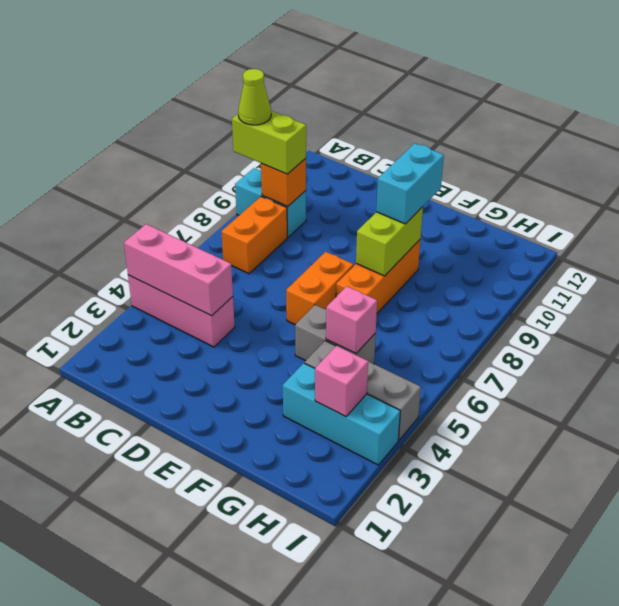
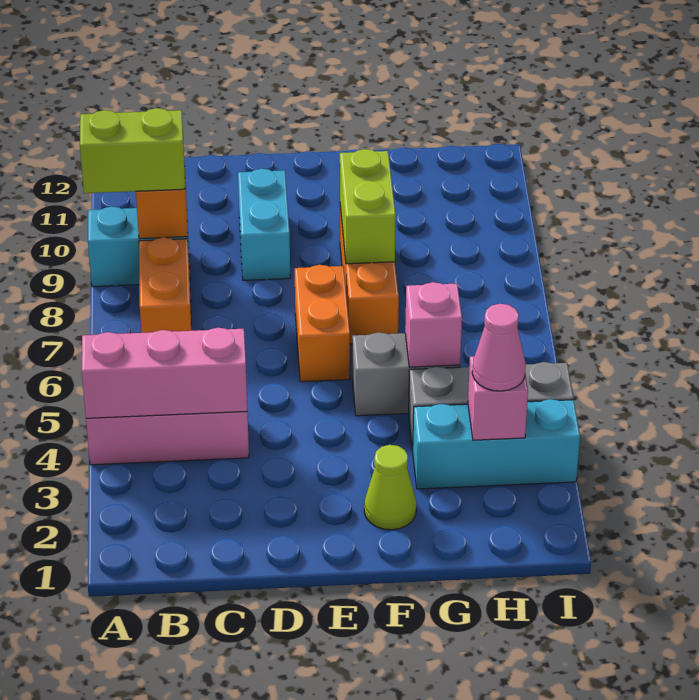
lime 1x1 cone [238,69,271,125] -> lime 1x1 cone moved to [364,445,417,530]
cyan 1x2 brick [376,143,444,224] -> cyan 1x2 brick moved to [238,169,290,280]
none -> pink 1x1 cone [472,304,526,391]

